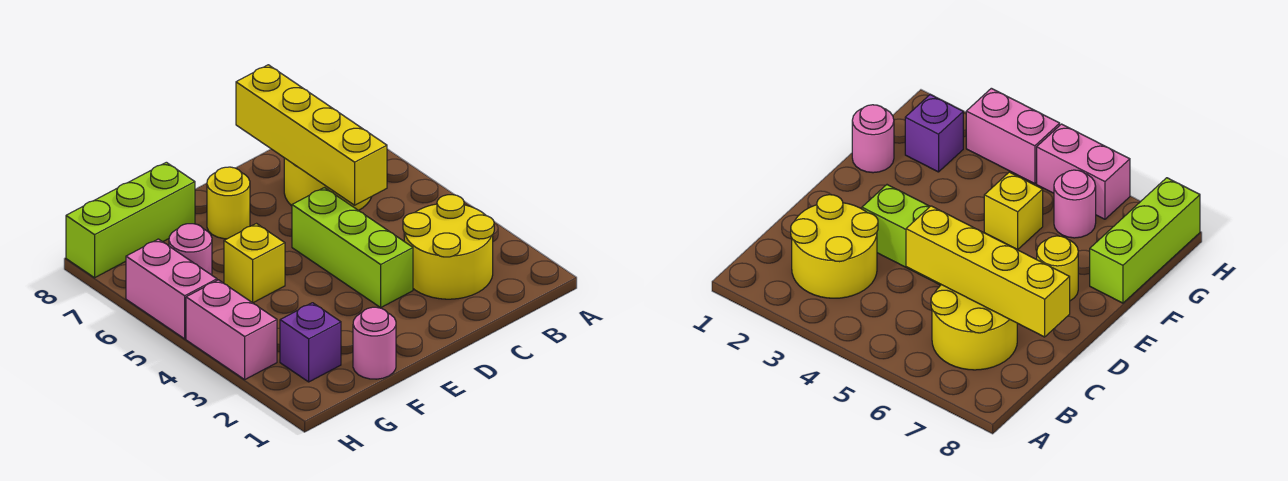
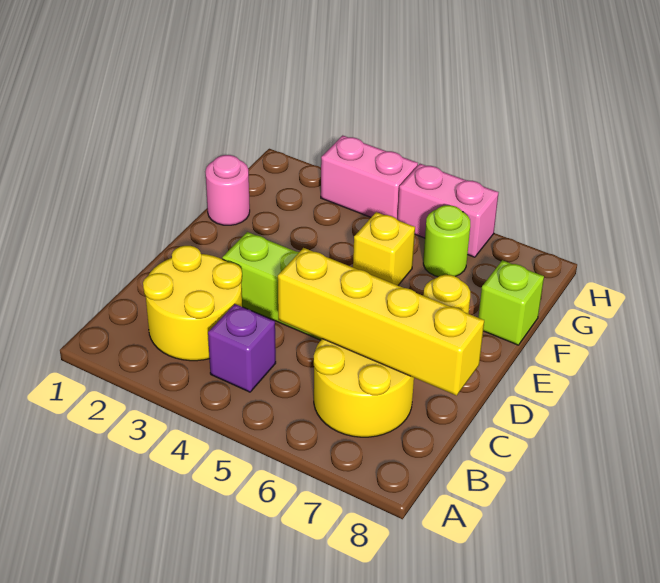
lime 1x3 brick [66,162,195,278] -> lime 1x1 brick [478,260,544,345]
purple 1x1 brick [280,303,341,382] -> purple 1x1 brick moved to [208,304,276,392]
pink 1x1 round brick [169,224,212,275] -> lime 1x1 round brick [423,205,470,277]

